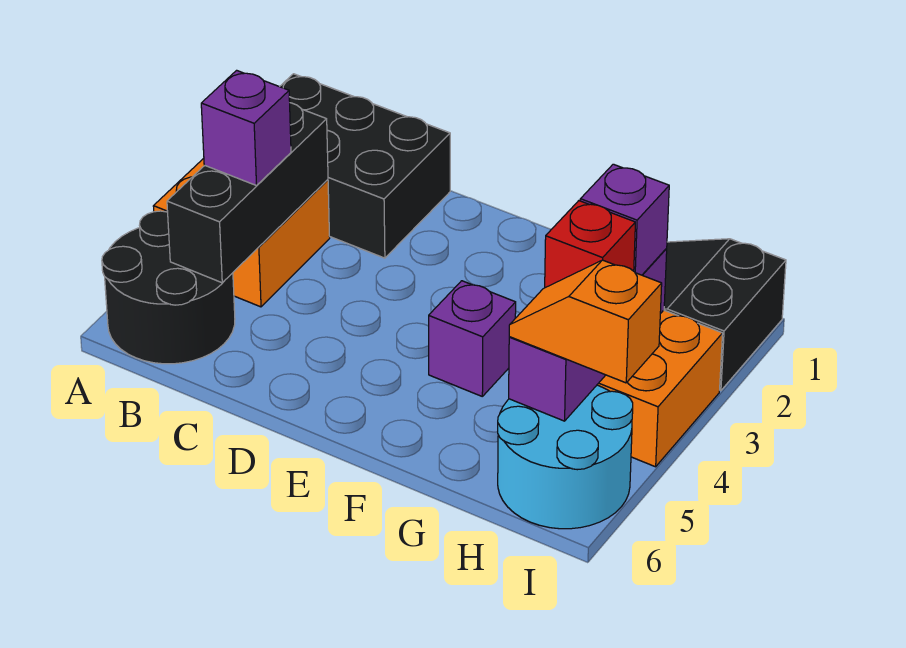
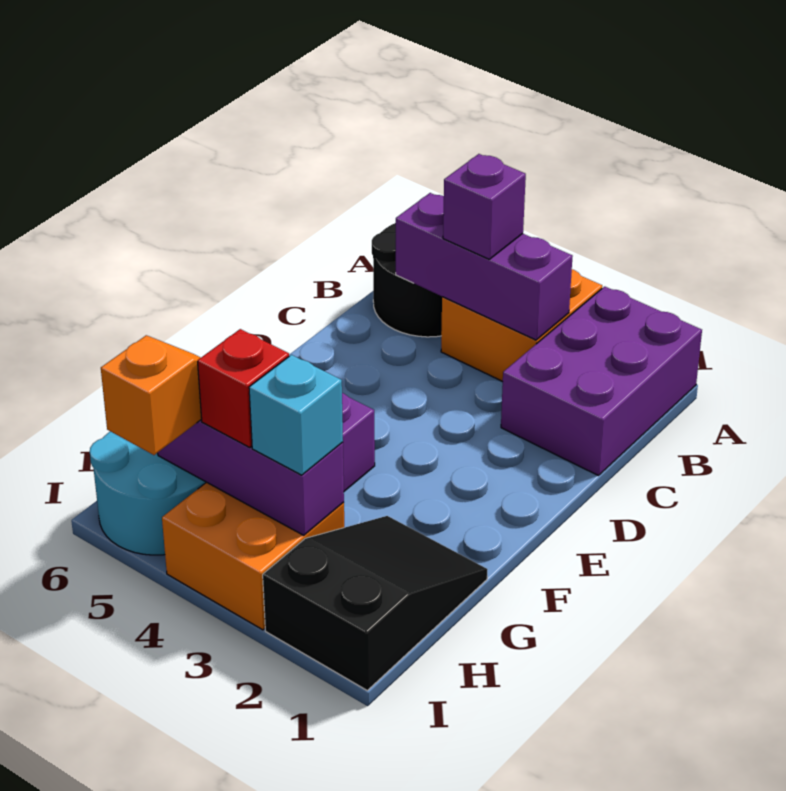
black 2x3 brick [280,74,450,258] -> purple 2x3 brick [501,287,702,476]
black 1x3 brick [167,103,328,283] -> purple 1x3 brick [396,193,573,340]
purple 1x1 brick [580,164,669,275] -> cyan 1x1 brick [249,355,343,475]

